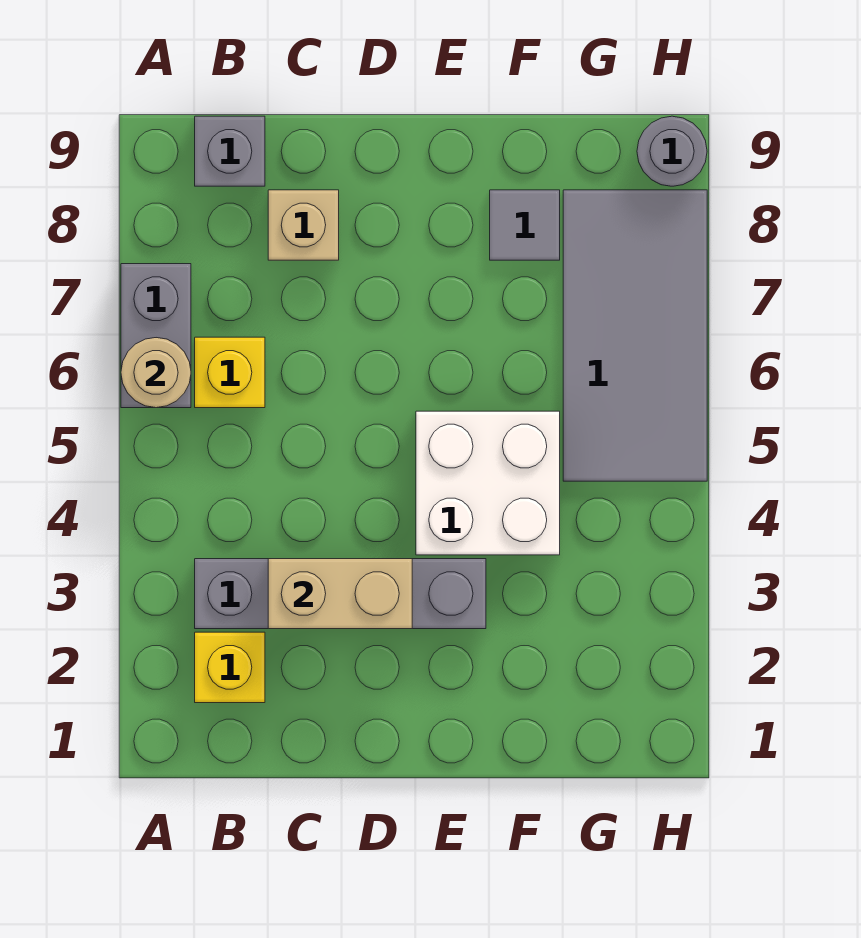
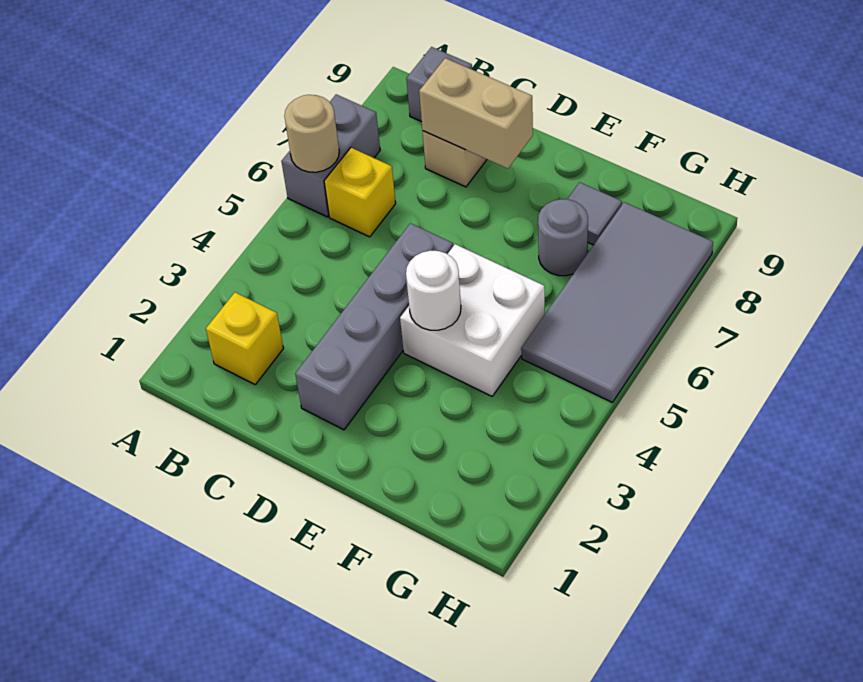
grey 1x4 brick [195,559,486,629] -> grey 1x4 brick turned to [295,223,453,430]
tan 1x2 brick [268,559,412,629] -> tan 1x2 brick moved to [419,58,533,168]
none -> white 1x1 round brick [406,251,461,330]
grey 1x1 round brick [637,116,707,186] -> grey 1x1 round brick moved to [538,199,588,276]

